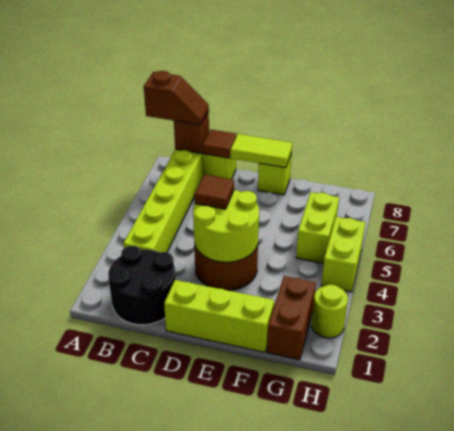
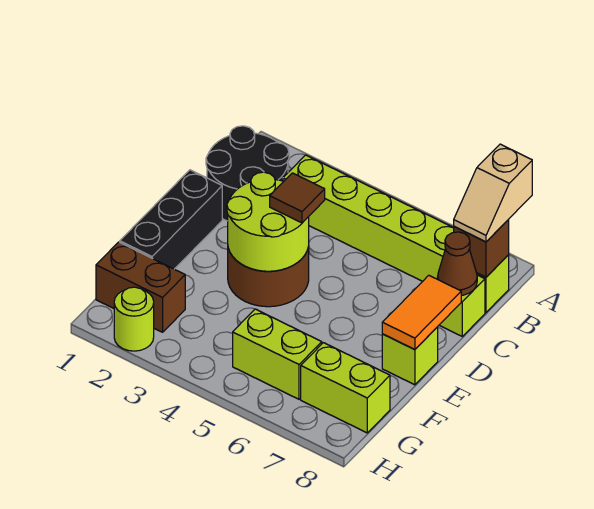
brown 1x2 slope [144,71,209,125] -> tan 1x2 slope [454,144,532,242]
brown 1x1 tile [202,129,236,158] -> brown 1x1 cone [438,232,477,295]
lime 1x3 brick [164,280,274,352] -> black 1x3 brick [120,170,222,269]
lime 1x2 tile [230,134,292,168] -> orange 1x2 tile [382,275,461,350]
lime 1x2 brick [321,217,366,292] -> lime 1x2 brick moved to [301,343,390,433]

